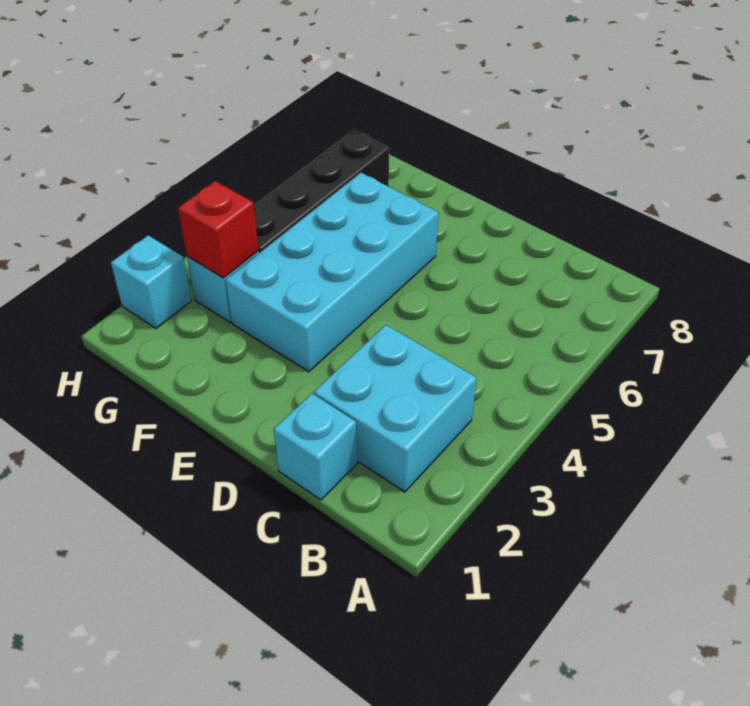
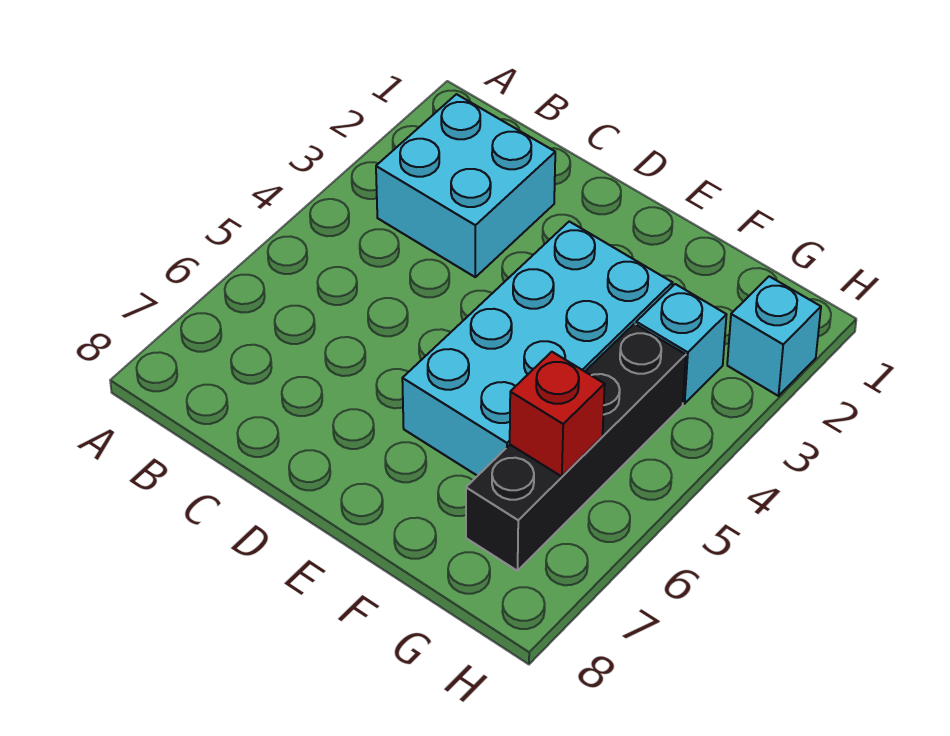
cyan 1x1 brick [274,394,357,500] -> none
red 1x1 brick [178,181,259,278] -> red 1x1 brick moved to [510,352,605,477]

